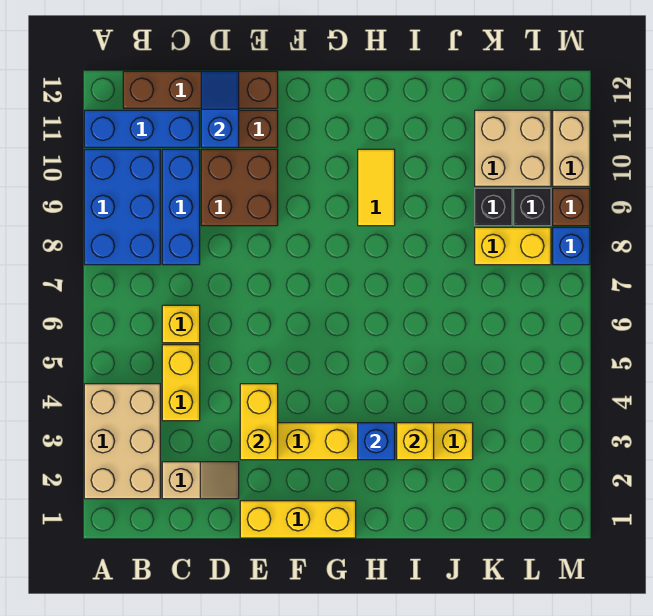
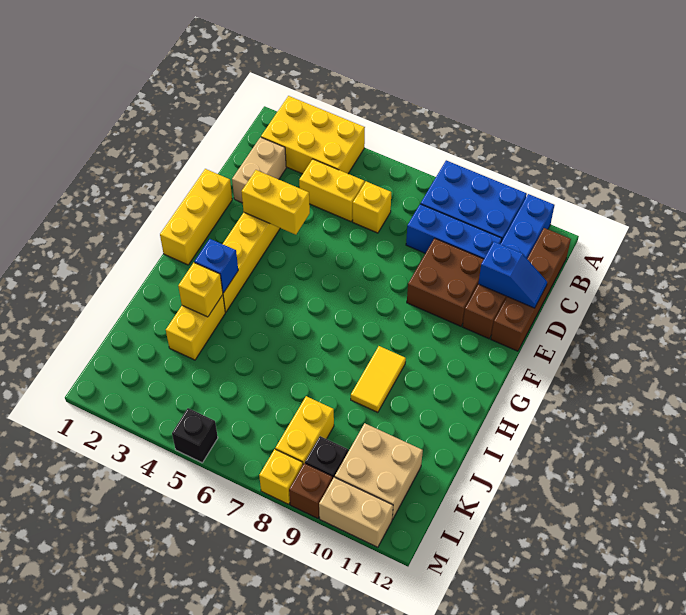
tan 2x3 brick [84,384,160,499] -> yellow 2x3 brick [261,96,365,174]
tan 1x2 slope [162,462,239,499] -> tan 1x2 brick [232,137,286,203]
yellow 1x2 tile [358,149,395,226] -> yellow 1x2 tile turned to [351,346,406,412]
black 1x1 brick [475,188,512,226] -> black 1x1 brick moved to [172,408,218,463]
blue 1x1 brick [553,227,590,265] -> yellow 1x1 brick [259,449,303,504]

